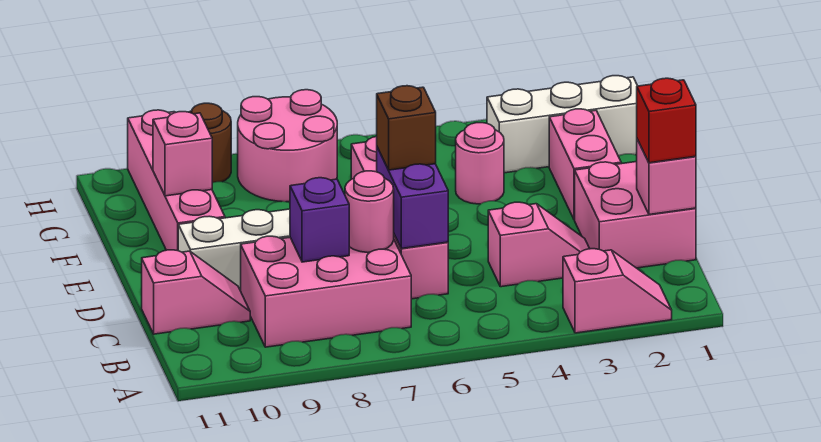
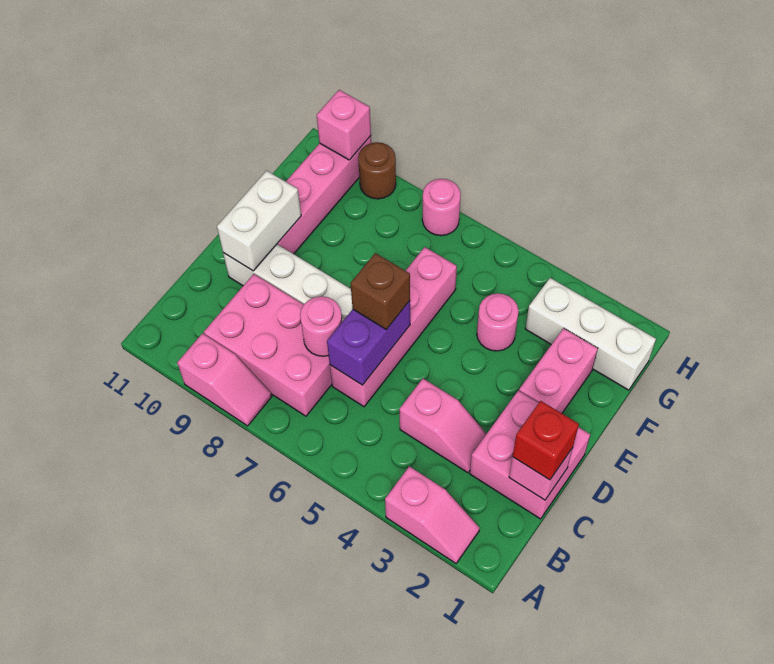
purple 1x1 brick [290,178,349,262] -> none
pink 1x2 slope [142,250,250,334] -> pink 1x2 slope moved to [177,333,272,426]
none -> white 1x2 brick [217,171,301,271]
pink 1x1 brick [153,112,212,196] -> pink 1x1 brick moved to [317,90,371,160]
pink 2x2 round brick [238,90,337,202] -> pink 1x1 round brick [422,179,461,236]

